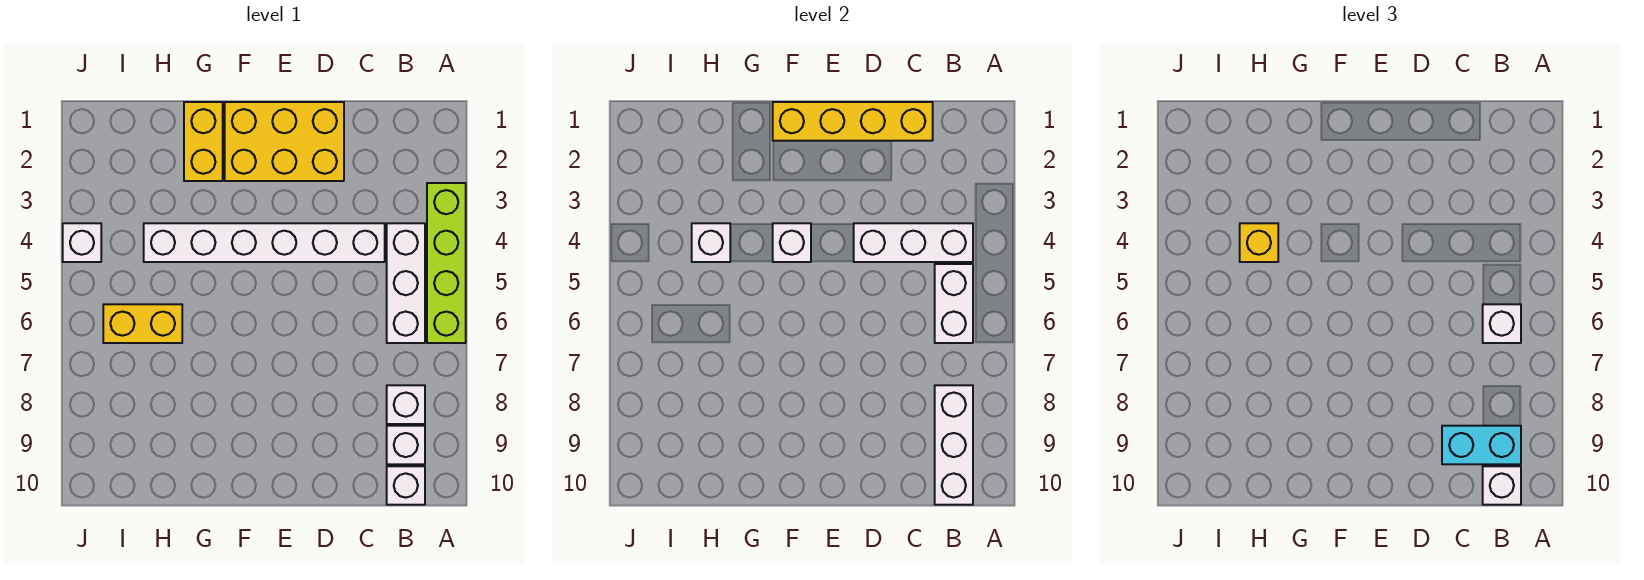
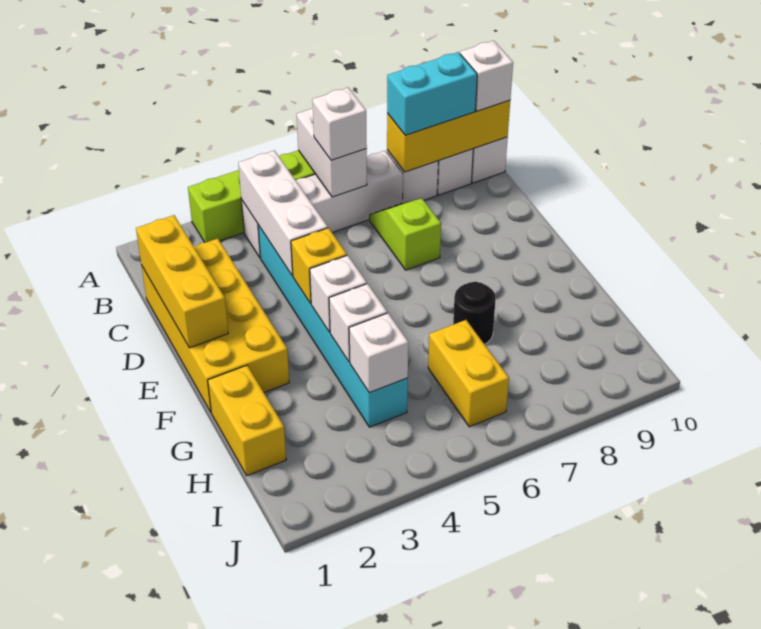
white 1x3 brick [387,223,425,343] -> white 1x4 brick [241,151,403,258]
white 1x2 brick [935,264,973,343] -> white 1x2 brick turned to [297,108,367,197]
white 1x3 brick [935,385,973,505] -> yellow 1x3 brick [387,100,510,172]
cyan 1x2 brick [1442,426,1521,464] -> cyan 1x2 brick turned to [387,52,477,135]
yellow 1x4 brick [773,102,933,141] -> yellow 1x3 brick [136,215,228,348]
white 1x6 brick [144,223,385,262] -> cyan 1x6 brick [258,225,408,427]
none -> lime 1x2 slope [370,198,441,270]
yellow 2x3 brick [225,102,344,181] -> yellow 2x4 brick [142,238,289,412]
yellow 1x2 brick [184,102,223,181] -> yellow 1x2 brick turned to [208,365,286,476]
none -> black 1x1 round brick [453,282,496,344]
yellow 1x1 brick [1240,223,1278,262] -> yellow 1x1 brick moved to [291,228,347,304]
white 1x1 brick [63,223,101,262] -> white 1x1 brick moved to [329,284,387,362]

